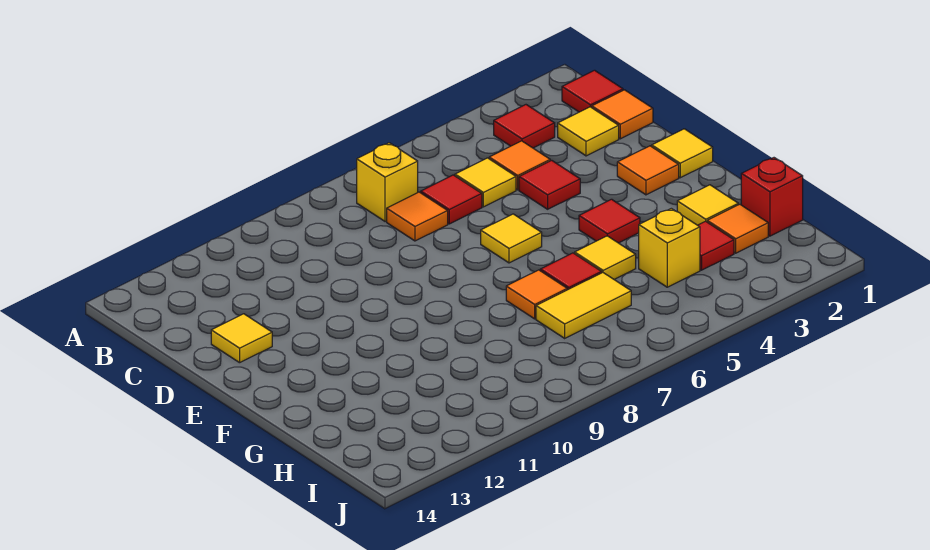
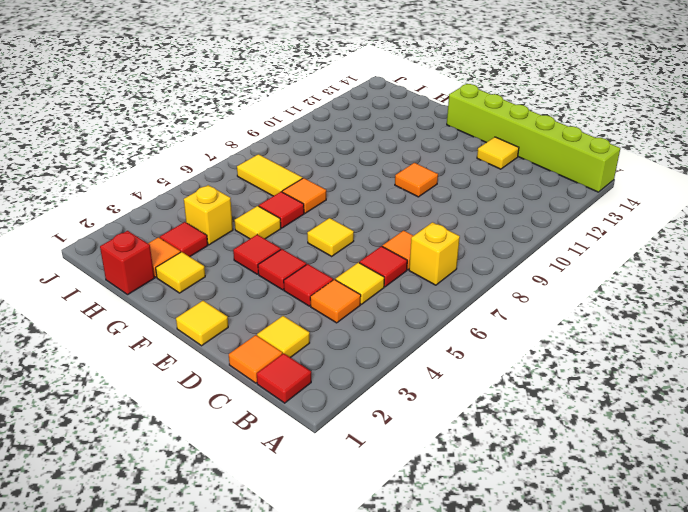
none -> lime 1x6 brick [447,84,620,192]
red 1x1 tile [494,105,555,148] -> red 1x1 tile moved to [258,249,306,290]
orange 1x1 tile [617,146,679,195] -> orange 1x1 tile moved to [395,163,438,197]
yellow 1x2 tile [536,273,631,338] -> yellow 1x2 tile turned to [237,154,303,196]

